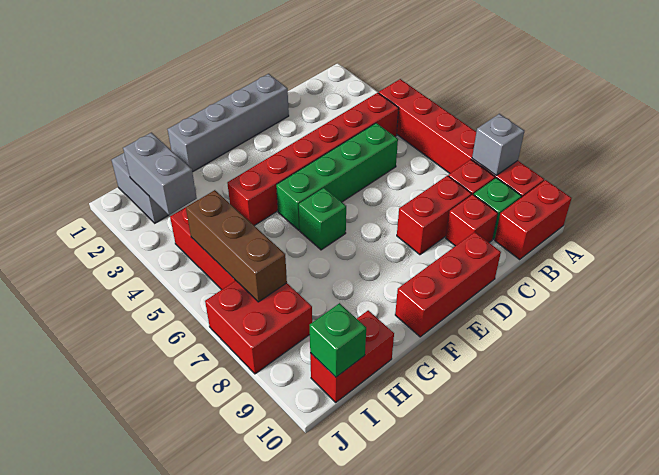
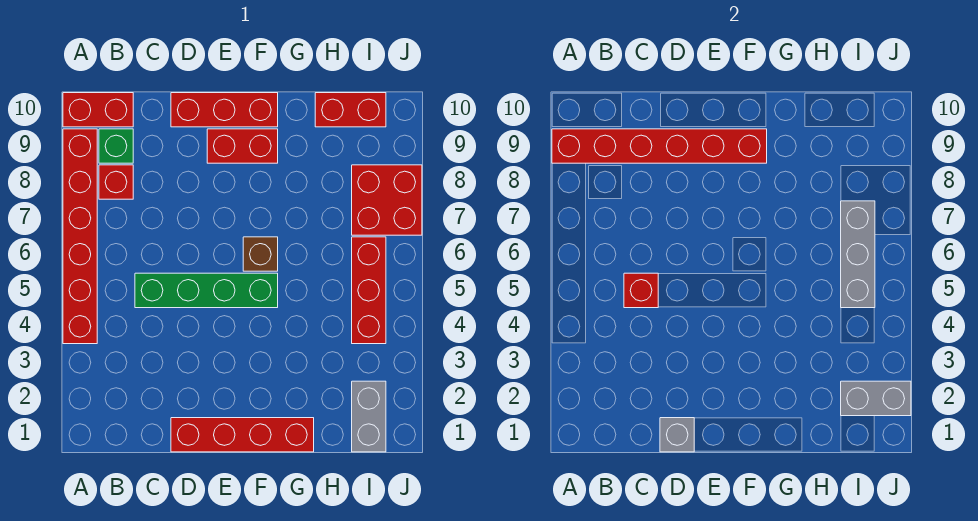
grey 1x1 brick [472,114,524,175] -> grey 1x1 brick moved to [660,418,694,452]
red 1x6 brick [227,93,399,226] -> red 1x6 brick moved to [552,129,767,163]
red 1x2 brick [397,176,471,255] -> red 1x2 brick moved to [207,129,278,163]
red 1x1 brick [446,194,498,246] -> red 1x1 brick moved to [624,273,658,308]
grey 1x4 brick [168,74,289,172] -> red 1x4 brick [171,418,314,452]
green 1x1 brick [299,188,346,250] -> brown 1x1 brick [243,237,278,271]
grey 1x2 brick [123,133,197,215] -> grey 1x2 brick turned to [841,381,911,416]
brown 1x3 brick [186,190,287,302] -> grey 1x3 brick [841,201,875,308]
green 1x1 brick [310,303,366,377] -> none

